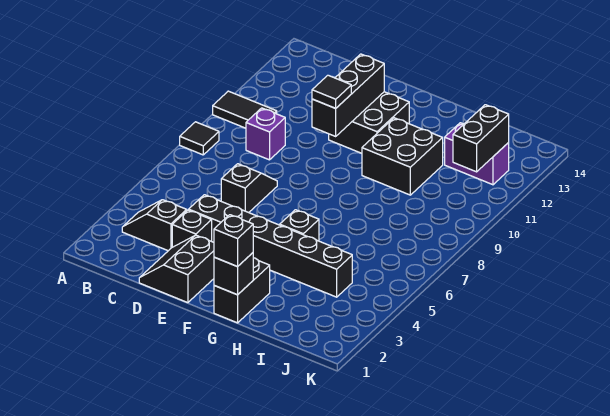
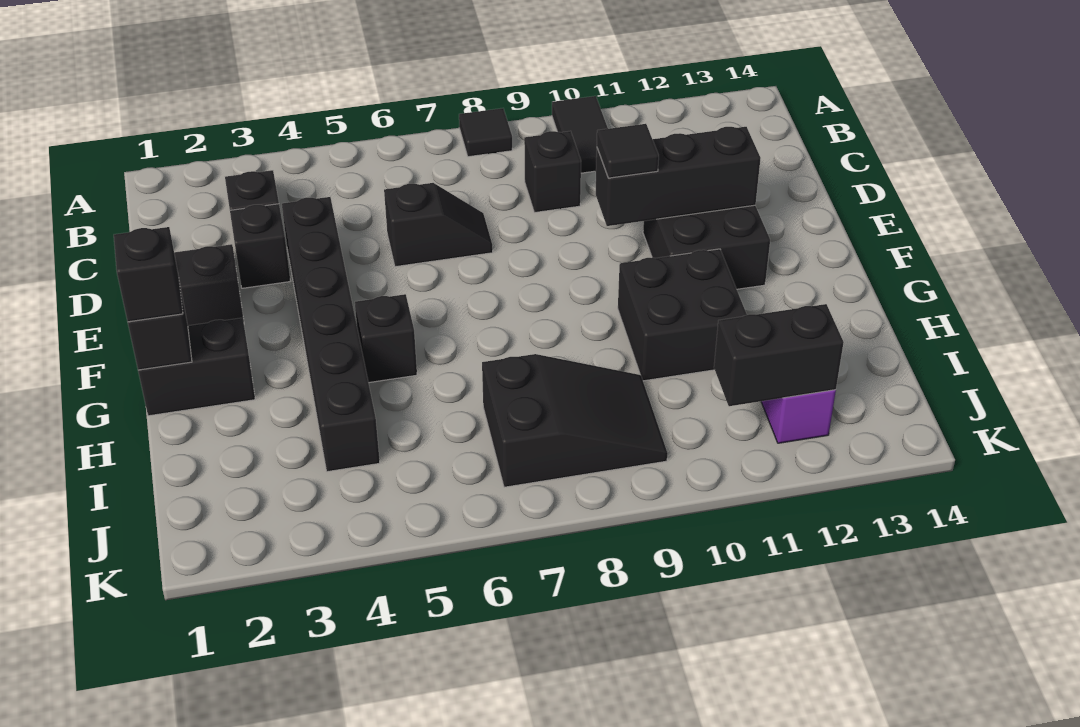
purple 1x1 brick [246,108,285,160] -> black 1x1 brick [524,131,581,213]
none -> black 2x3 slope [482,354,668,487]

